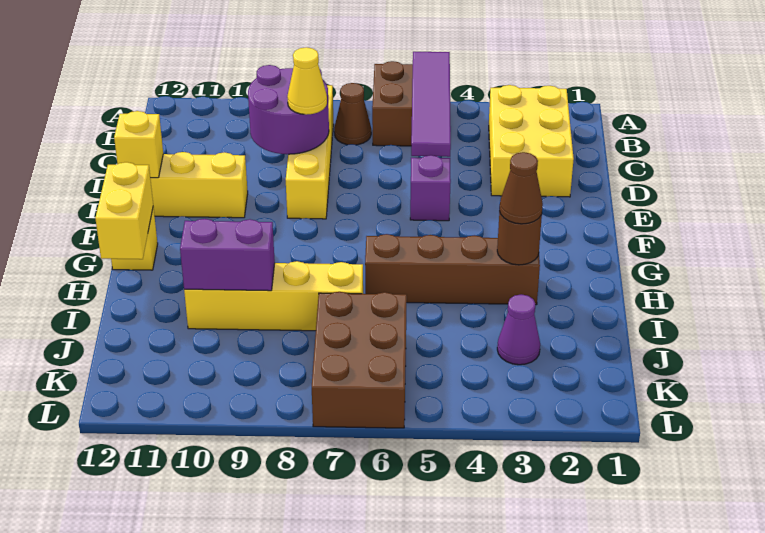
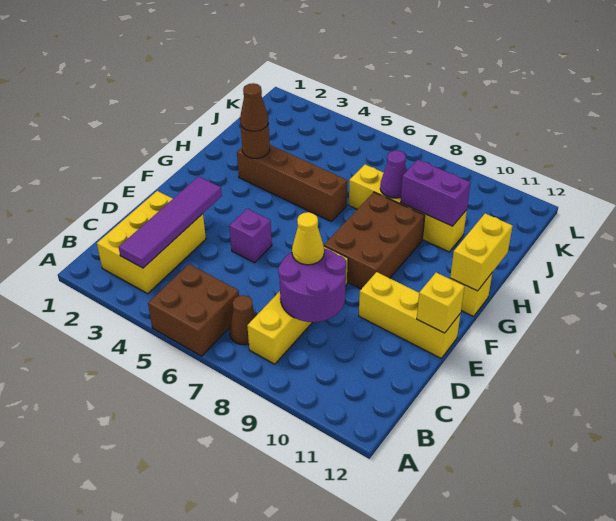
purple 1x4 tile [411,52,451,157] -> purple 1x4 tile moved to [119,177,222,268]
purple 1x1 cone [497,294,540,365] -> purple 1x1 cone moved to [380,150,406,198]
brown 2x3 brick [312,292,407,428] -> brown 2x3 brick moved to [324,192,425,289]

